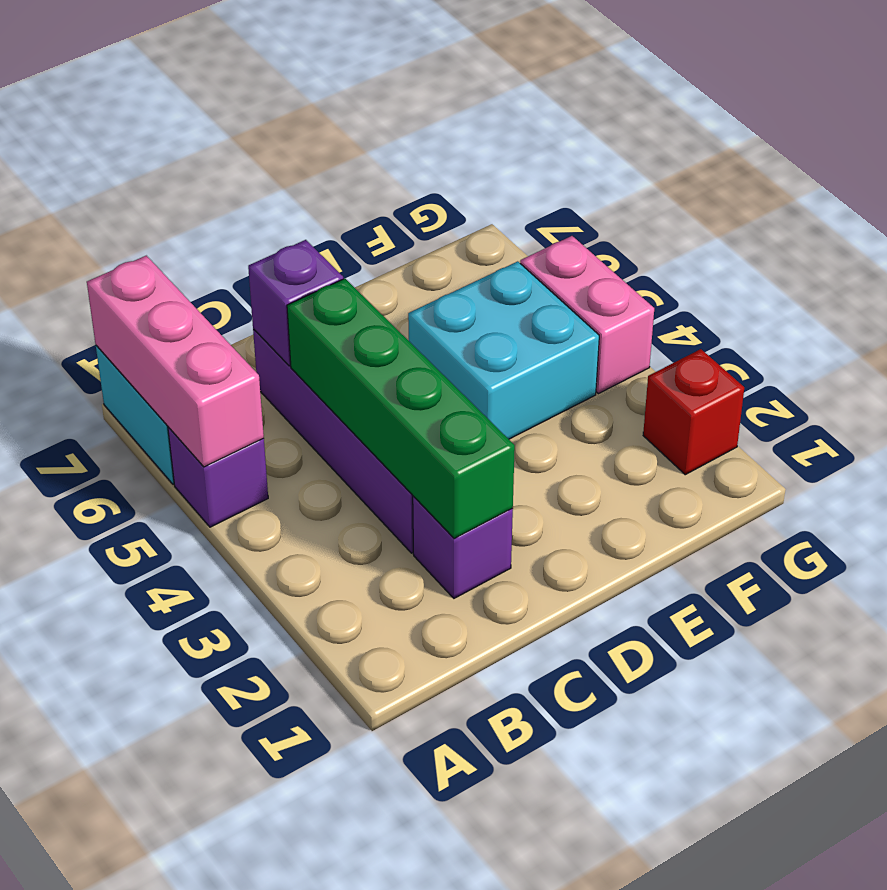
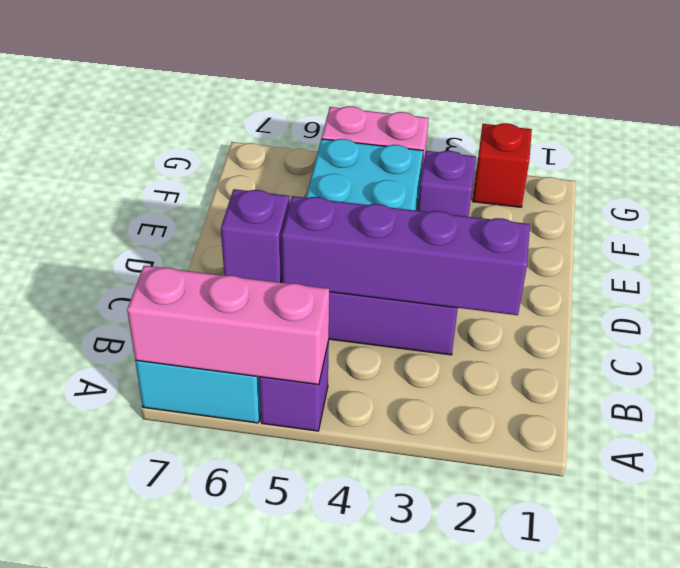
purple 1x1 brick [413,496,513,598] -> purple 1x1 brick moved to [418,151,476,217]
green 1x4 brick [287,279,515,539] -> purple 1x4 brick [281,196,530,315]

